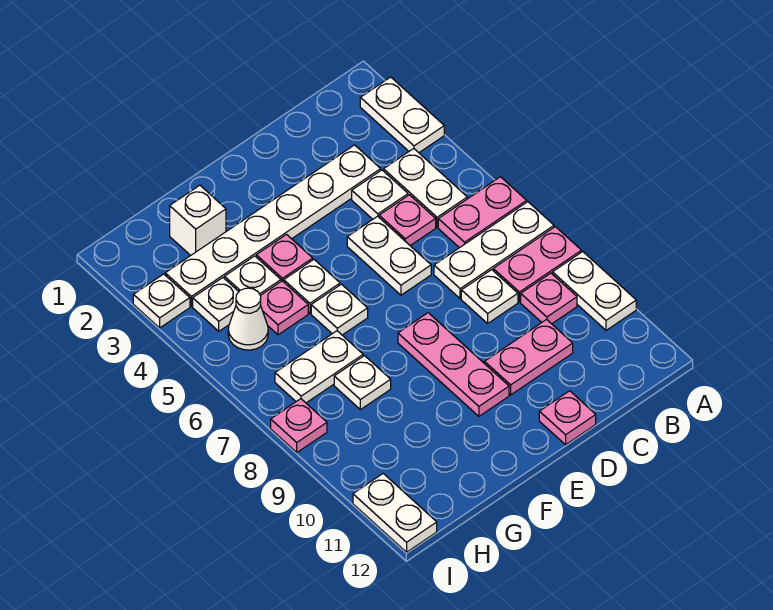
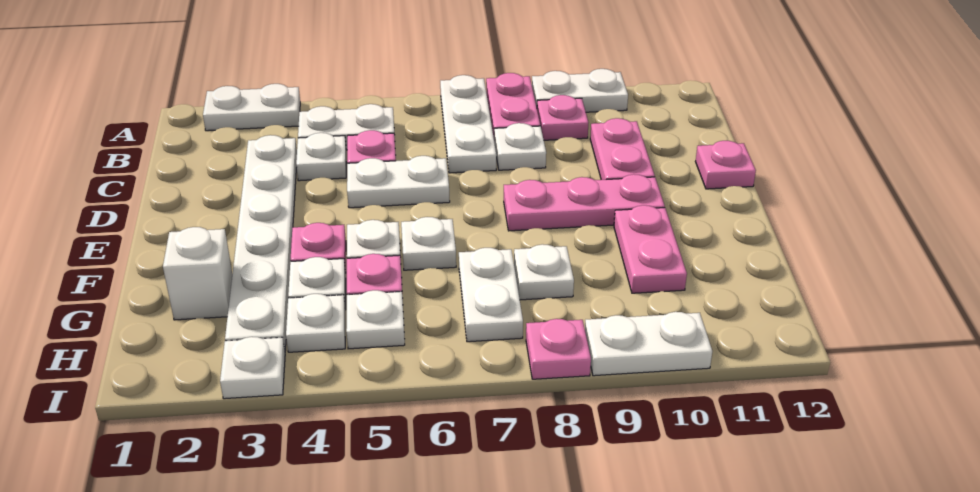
pink 1x2 plate [438,177,527,248] -> pink 1x2 plate moved to [614,205,687,293]
white 1x1 cone [228,288,268,350] -> white 1x1 plate [346,290,405,349]
white 1x2 plate [353,474,437,552] -> white 1x2 plate moved to [585,312,712,376]

